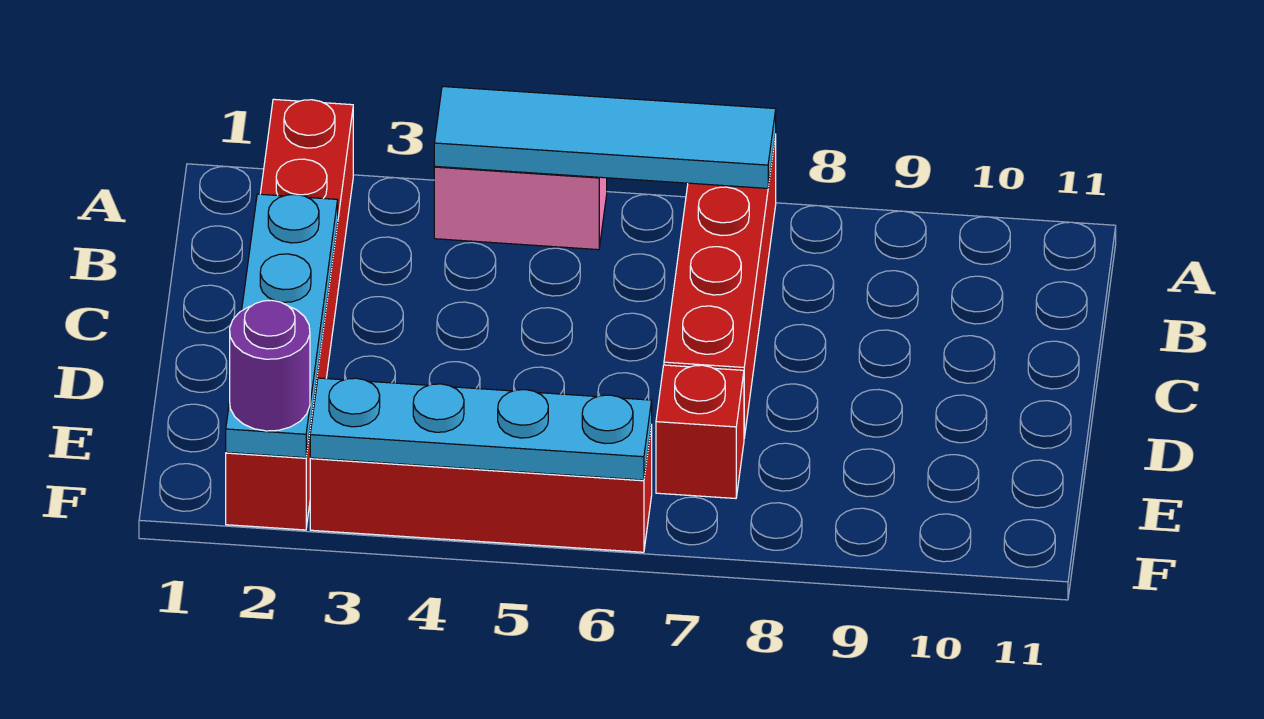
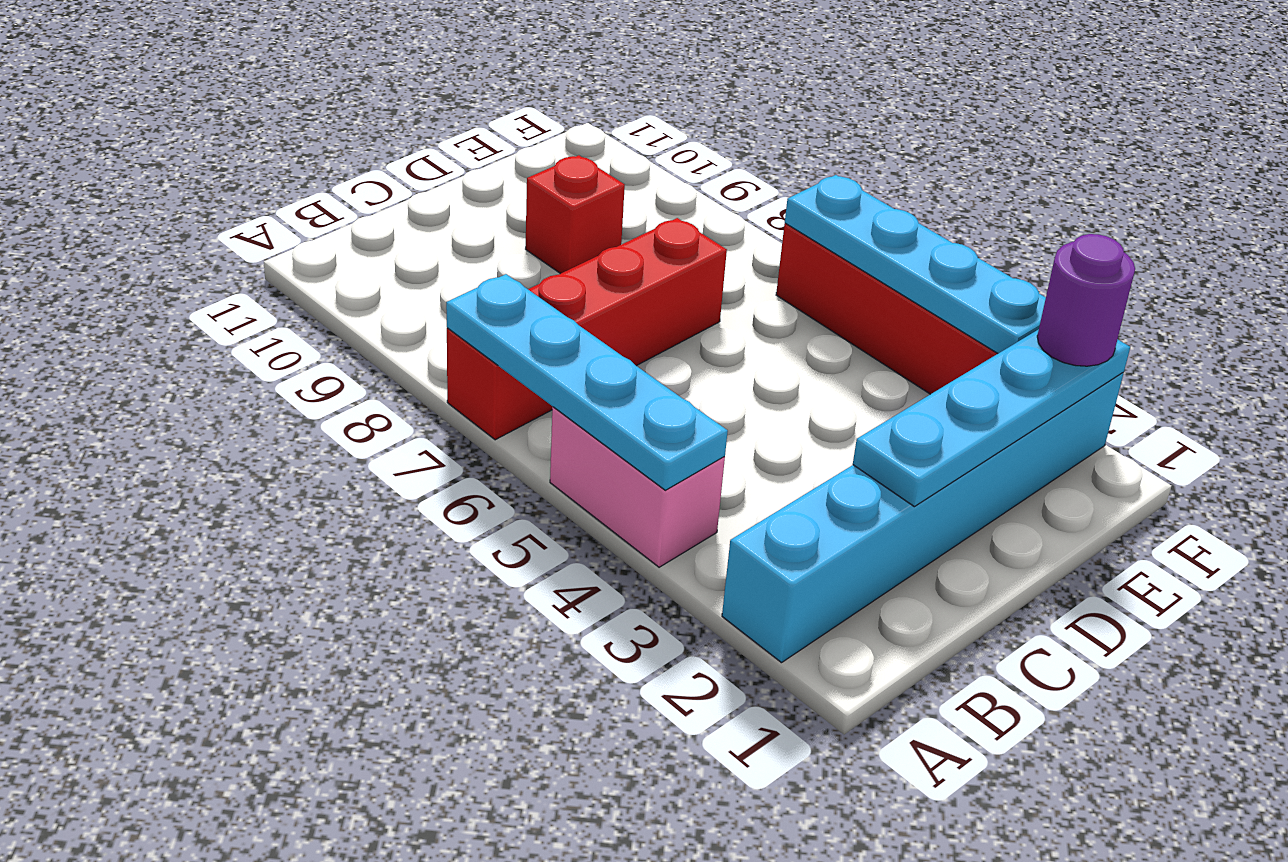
red 1x6 brick [226,99,353,530] -> cyan 1x6 brick [722,373,1124,663]
cyan 1x4 tile [434,86,776,188] -> cyan 1x4 plate [446,274,728,490]
red 1x1 brick [656,365,744,498] -> red 1x1 brick moved to [526,155,625,274]

